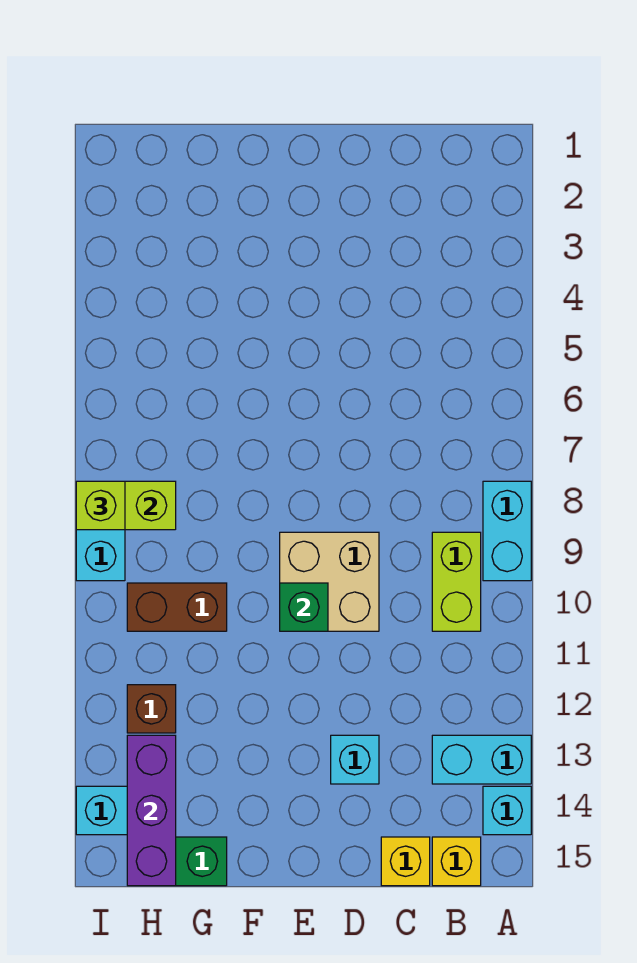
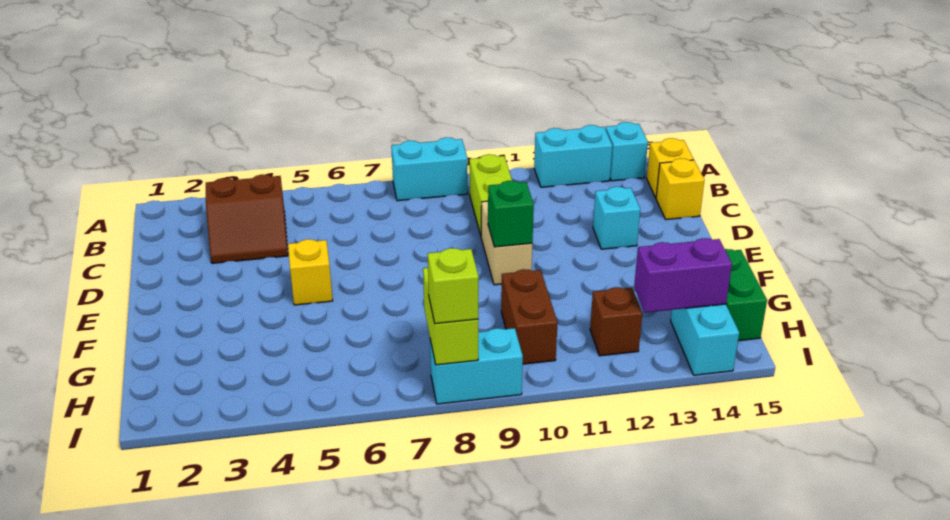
cyan 1x2 brick [432,735,531,784] -> cyan 1x2 brick turned to [534,125,612,187]
none -> brown 2x2 slope [206,174,288,263]
lime 1x2 brick [432,532,481,631] -> lime 1x2 brick turned to [469,154,512,235]
tan 2x2 brick [280,532,379,631] -> tan 1x2 brick [481,201,532,285]
none -> yellow 1x1 brick [288,239,333,305]
purple 1x3 brick [127,735,176,886] -> purple 1x2 brick [634,238,732,313]

